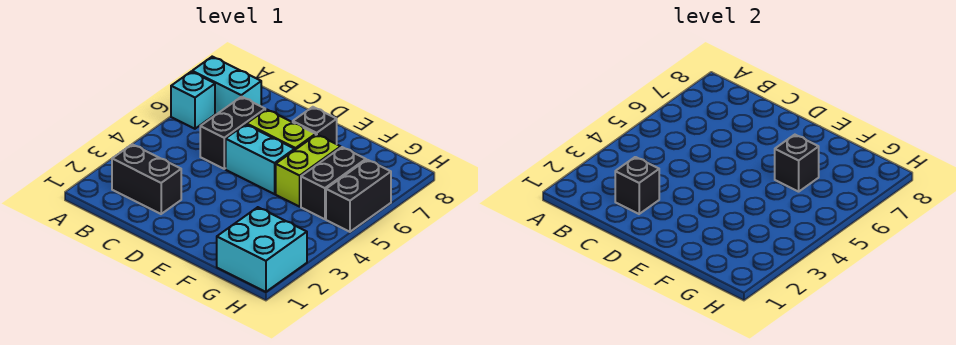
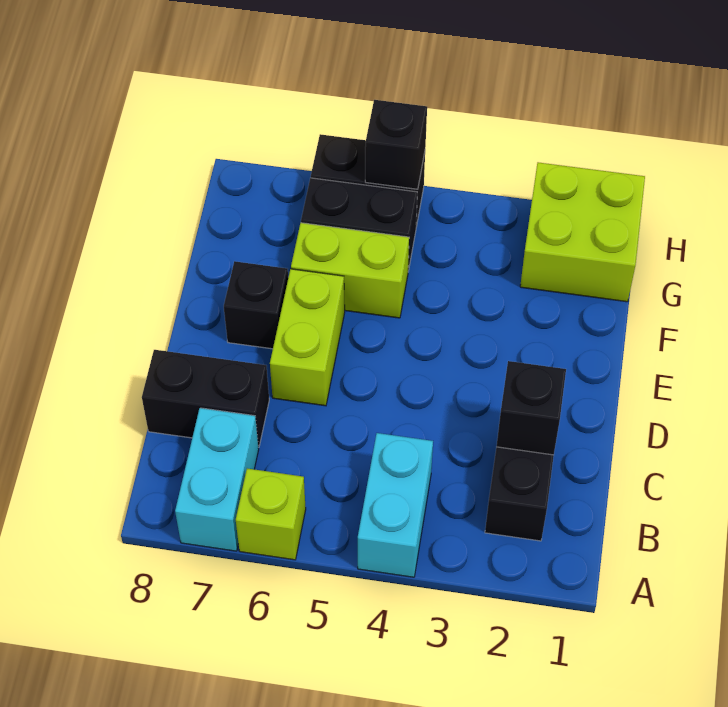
cyan 1x1 brick [171,72,215,129] -> lime 1x1 brick [236,468,306,560]
black 1x2 brick [200,97,265,169] -> black 1x2 brick moved to [142,350,269,447]
cyan 1x2 brick [226,124,295,194] -> cyan 1x2 brick moved to [358,433,433,577]
black 1x1 brick [775,135,819,192] -> black 1x1 brick moved to [365,100,427,189]
cyan 2x2 brick [217,207,307,292] -> lime 2x2 brick [520,162,645,302]

